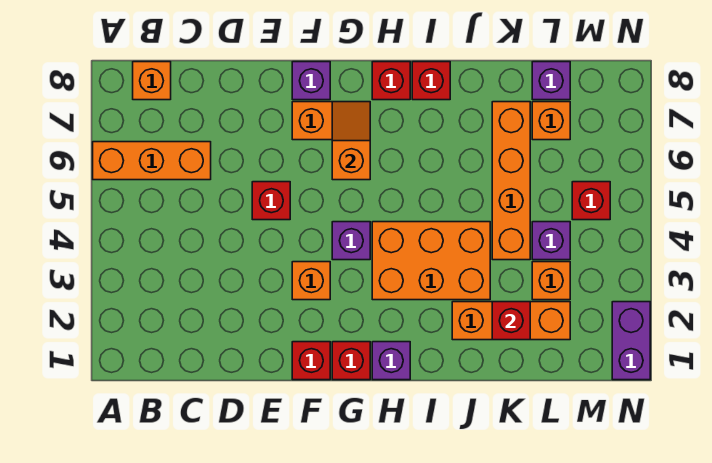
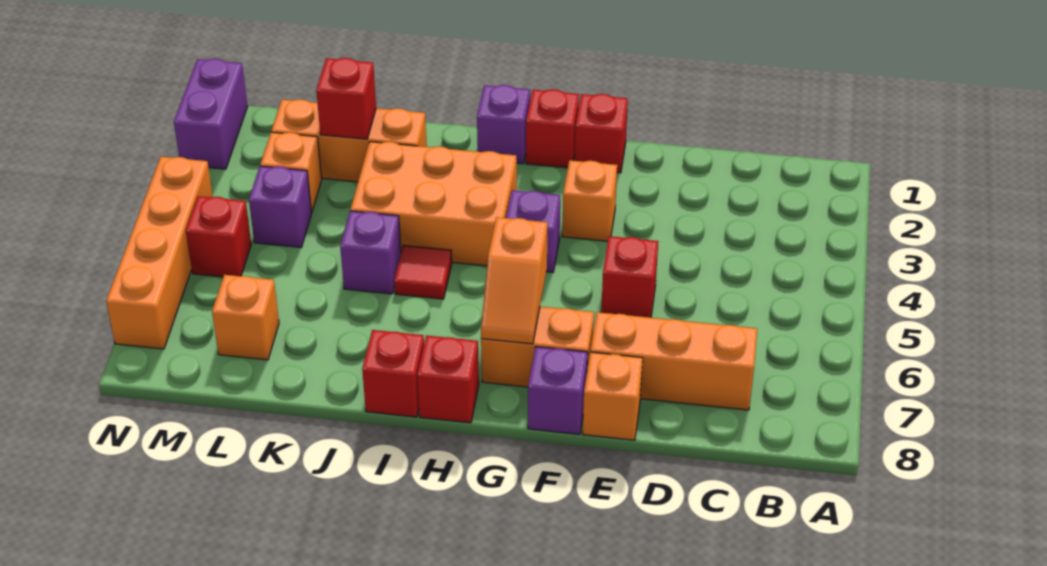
orange 1x3 brick [93,142,211,180] -> orange 1x3 brick moved to [591,312,757,410]
orange 1x1 brick [133,62,171,100] -> orange 1x1 brick moved to [583,352,643,440]
none -> red 1x1 tile [394,245,452,299]
orange 1x4 brick [492,102,530,260] -> orange 1x4 brick moved to [106,157,213,349]
purple 1x1 brick [532,62,570,100] -> purple 1x1 brick moved to [340,211,401,294]

